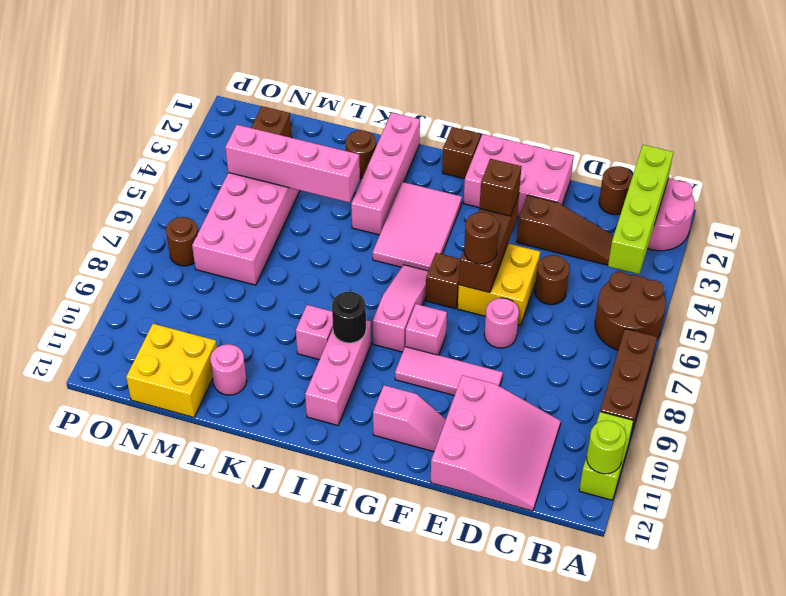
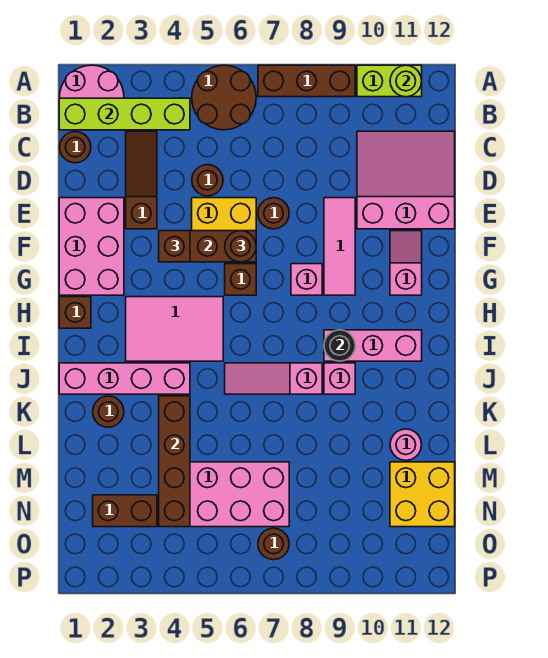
pink 1x1 round brick [484,298,519,348] -> brown 1x1 round brick [258,198,289,229]
pink 1x3 slope [373,265,428,352] -> pink 1x3 slope moved to [225,363,322,394]
pink 1x4 brick [225,125,360,203] -> brown 1x4 brick [159,396,190,527]

